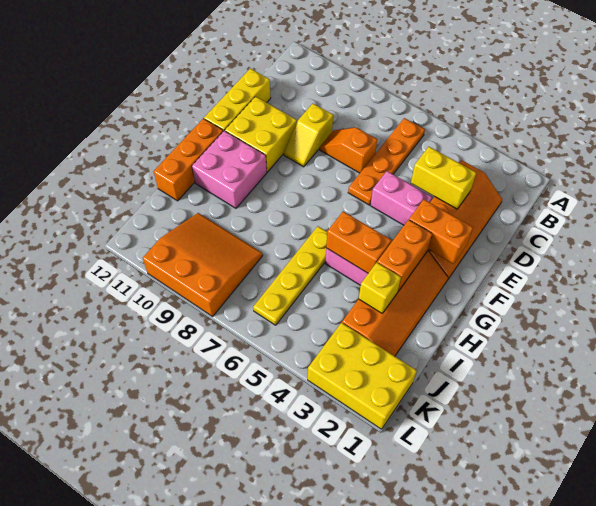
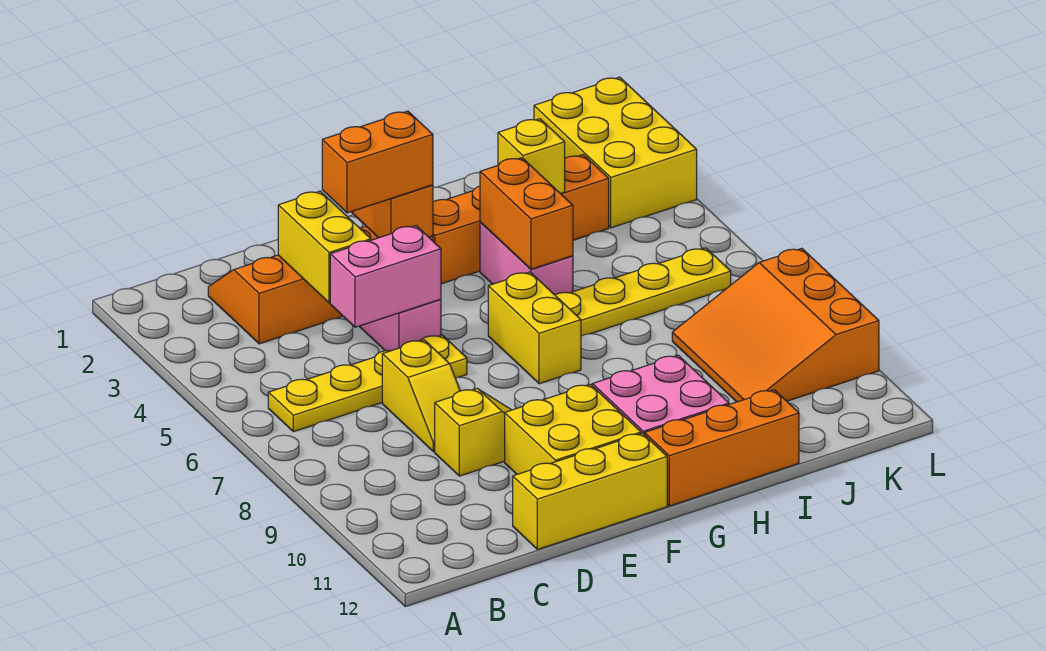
orange 1x4 plate [348,118,425,205] -> yellow 1x4 plate [268,335,467,432]
none -> pink 1x2 brick [330,226,441,327]
orange 1x2 slope [320,127,377,173] -> yellow 1x2 slope [382,340,460,452]
orange 1x2 brick [377,220,432,291] -> orange 1x2 brick moved to [322,111,433,213]
none -> yellow 1x2 brick [488,272,581,384]

